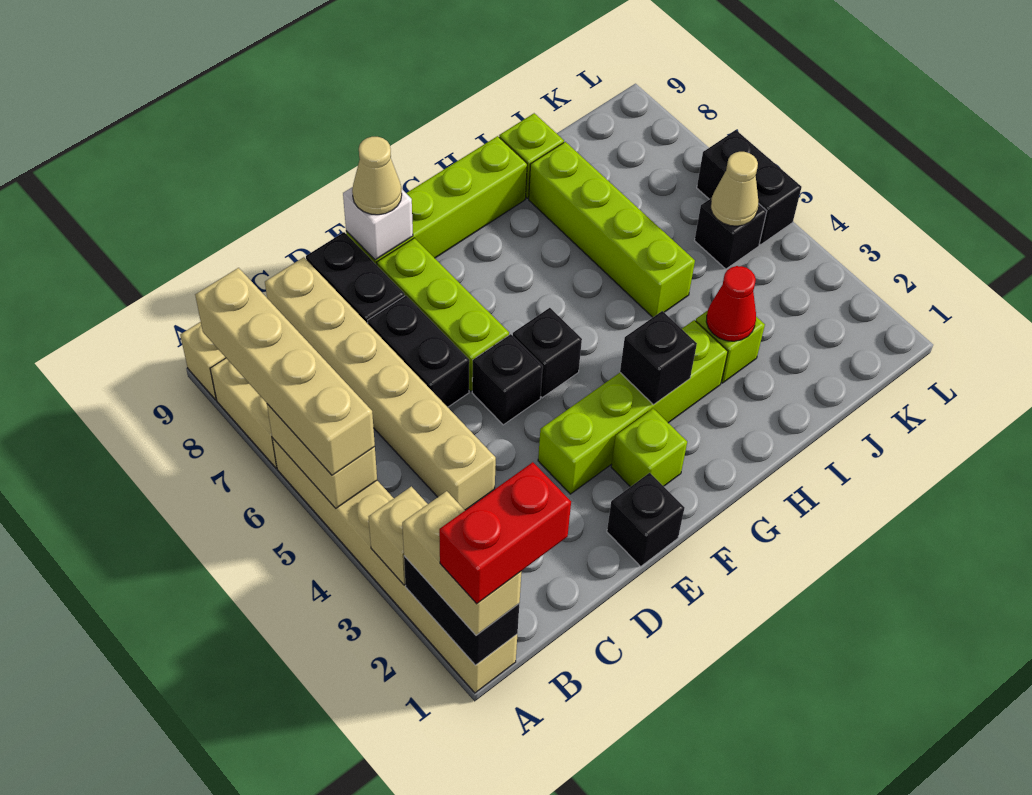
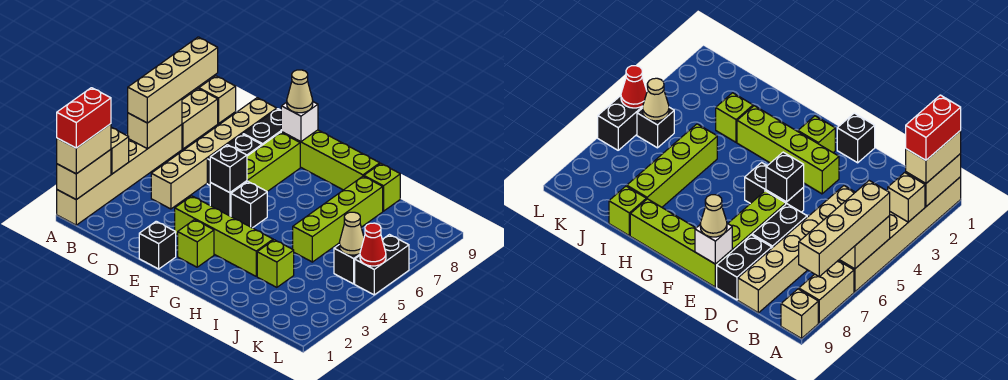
black 1x2 brick [404,556,519,665] -> tan 1x2 brick [57,150,111,200]
red 1x2 brick [439,462,571,604] -> red 1x2 brick turned to [57,88,111,148]
black 1x1 brick [620,311,697,405] -> black 1x1 brick moved to [210,145,247,193]
red 1x1 cone [706,266,756,341] -> red 1x1 cone moved to [360,223,386,266]

